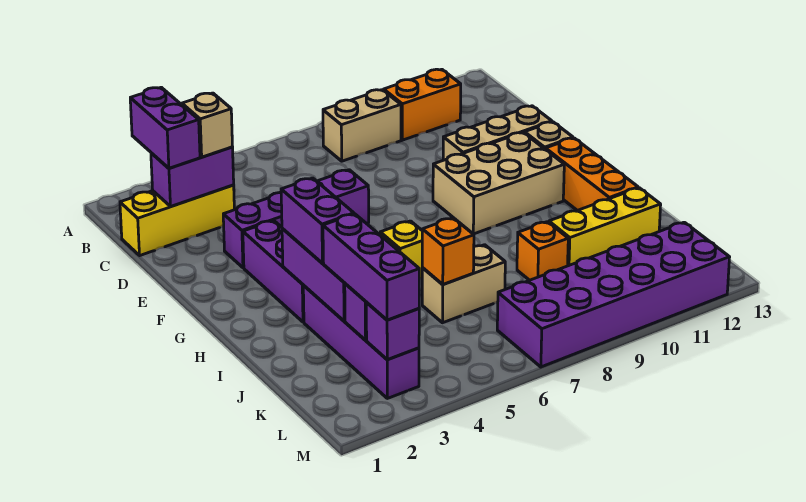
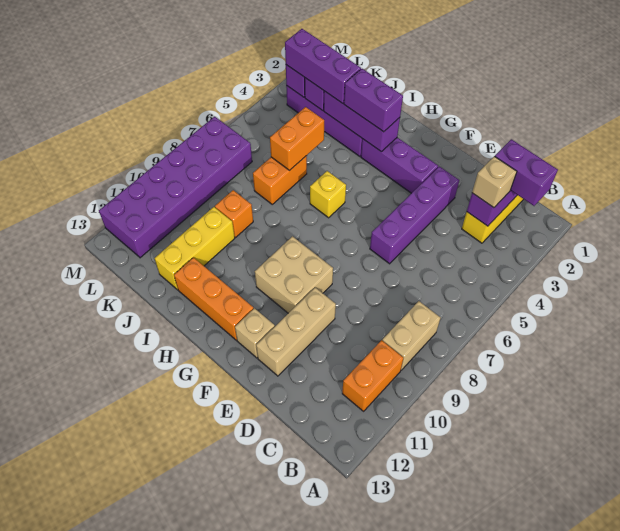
tan 2x3 brick [433,132,564,234] -> tan 2x2 brick [255,236,333,313]
tan 1x2 brick [422,245,505,323] -> orange 1x2 brick [253,156,307,204]
orange 1x1 brick [422,218,474,284] -> orange 1x2 brick [270,107,324,171]

